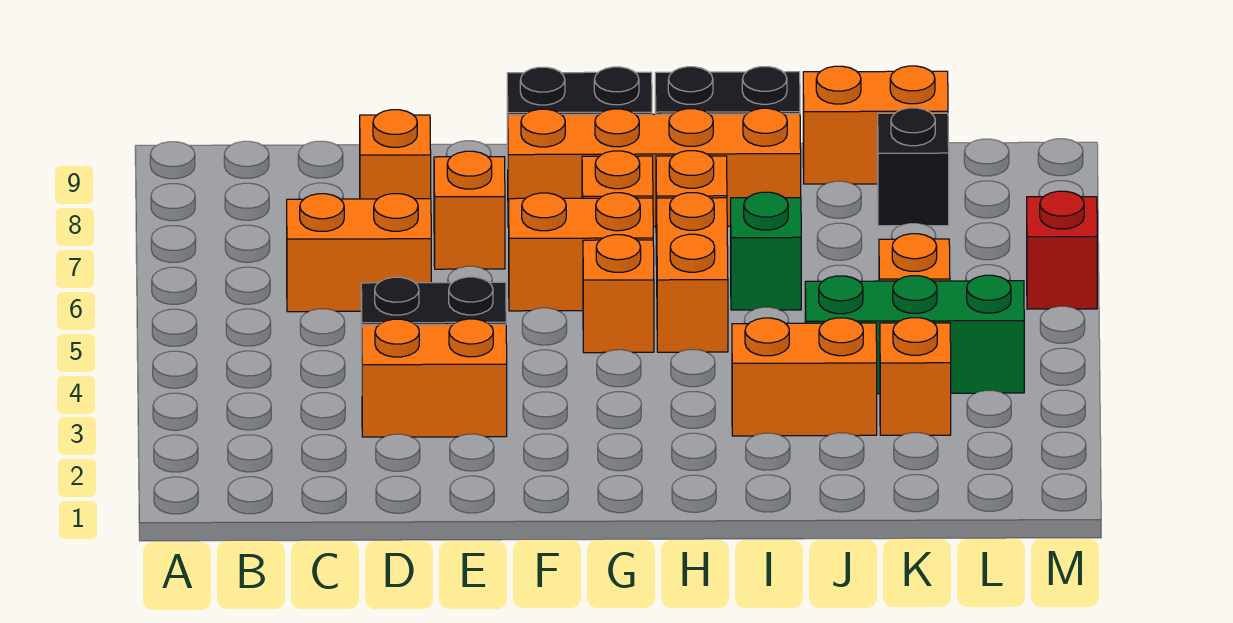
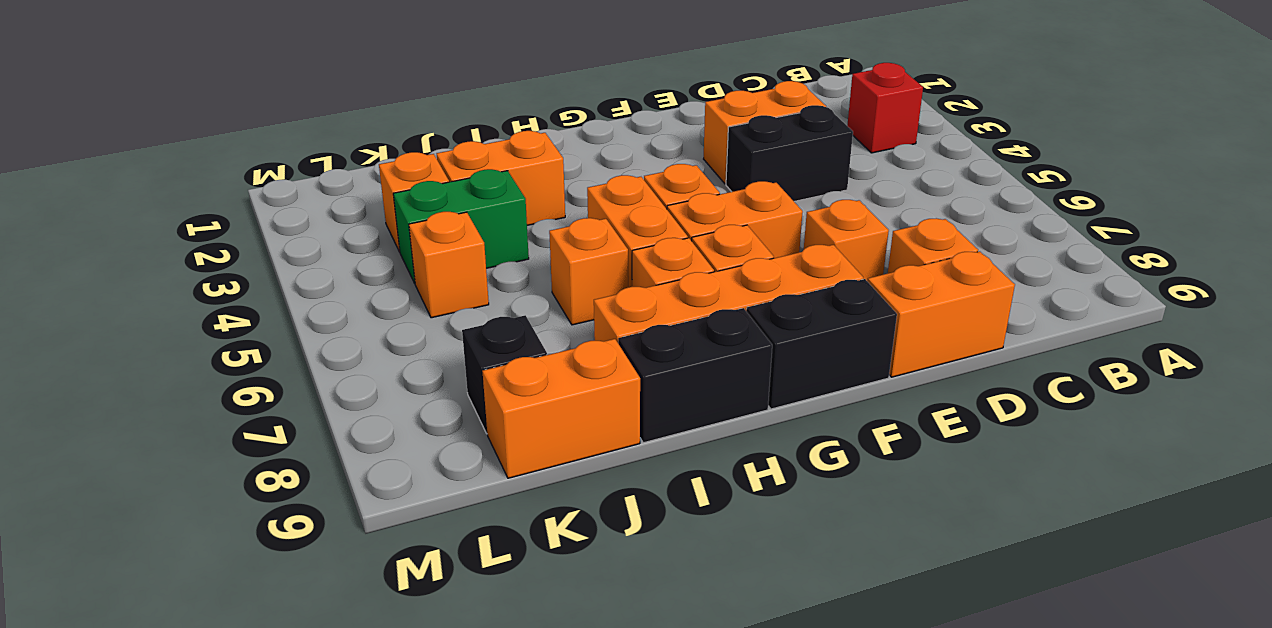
orange 1x2 brick [287,194,431,312] -> orange 1x2 brick moved to [867,252,1015,377]
green 1x1 brick [731,192,801,310] -> orange 1x1 brick [549,218,628,325]
green 1x3 brick [805,275,1024,394] -> green 1x2 brick [393,169,529,283]
red 1x1 brick [1027,191,1097,309] -> red 1x1 brick moved to [847,63,923,153]

